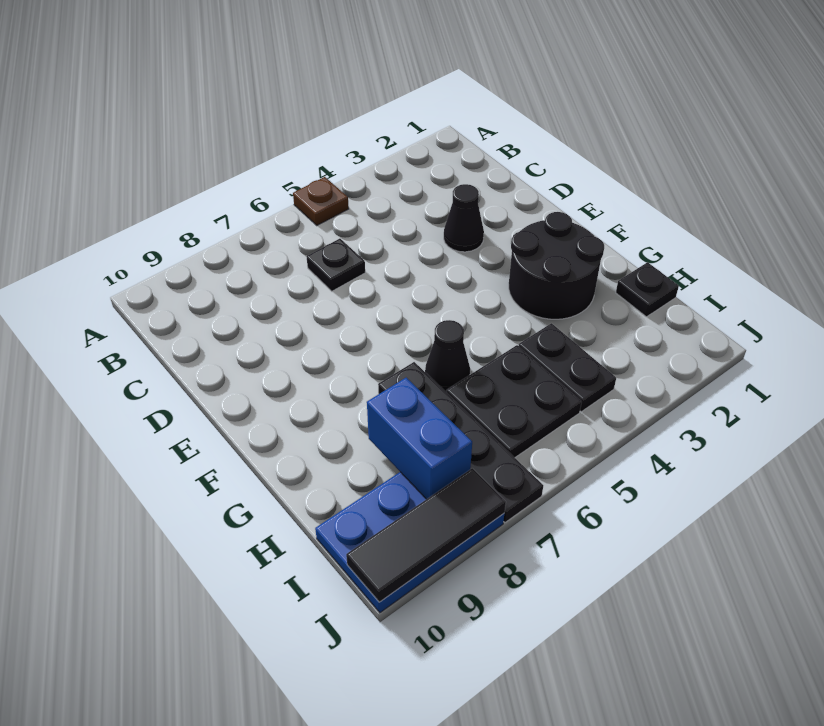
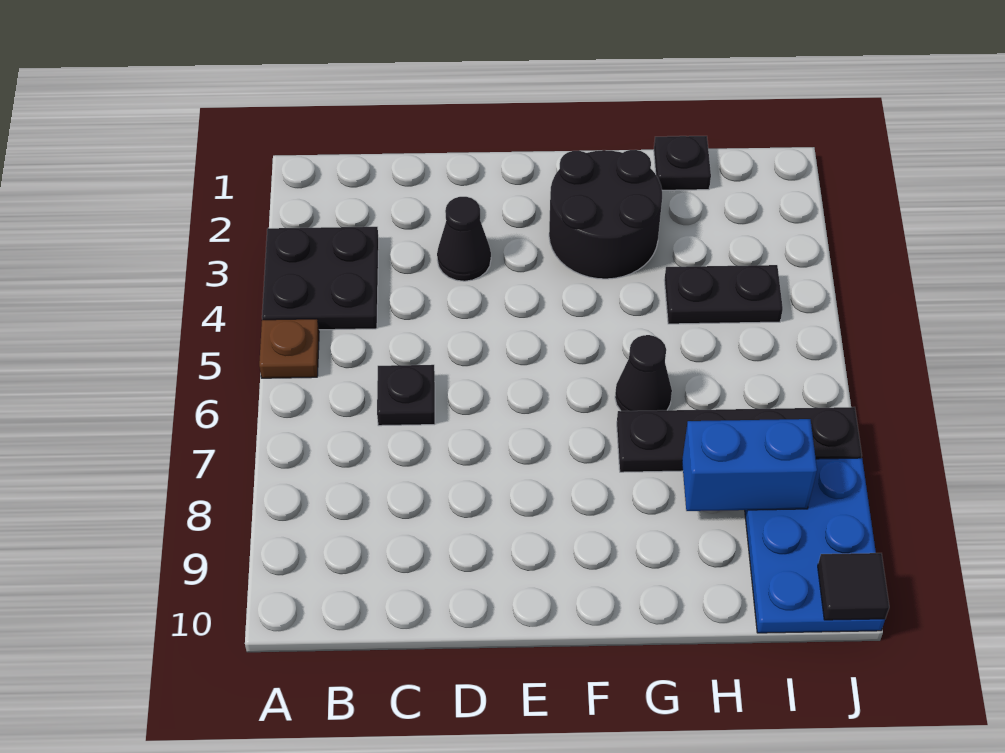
black 2x2 plate [446,345,582,458] -> black 2x2 plate moved to [262,227,379,330]
black 1x3 tile [346,468,506,602] -> black 1x1 tile [818,553,889,620]

